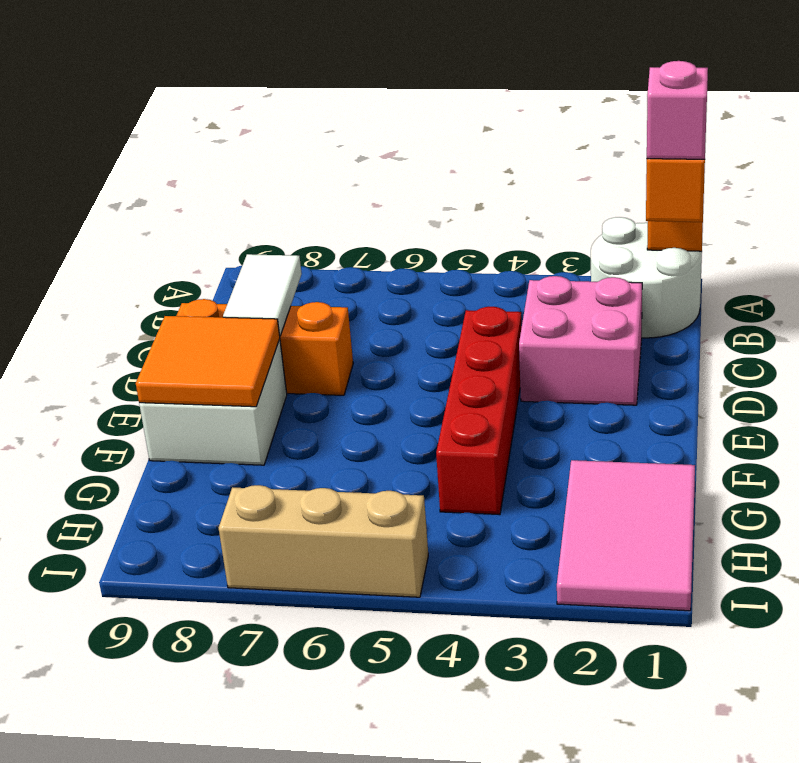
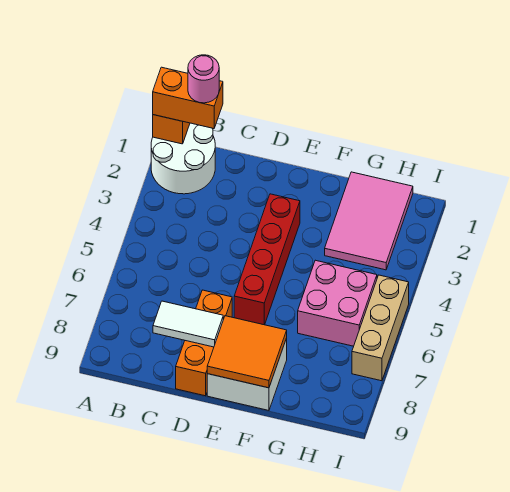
pink 1x1 brick [647,61,708,159] -> pink 1x1 round brick [188,55,219,103]
pink 2x2 brick [519,276,642,405] -> pink 2x2 brick moved to [298,260,377,346]
red 1x4 brick [436,307,522,515] -> red 1x4 brick turned to [234,194,300,325]
pink 2x3 tile [557,460,695,611] -> pink 2x3 tile turned to [325,172,413,270]

